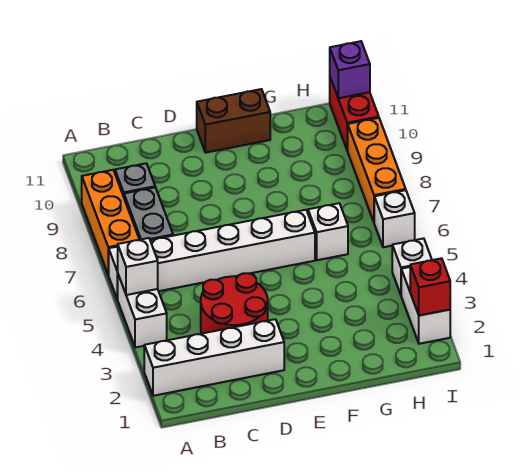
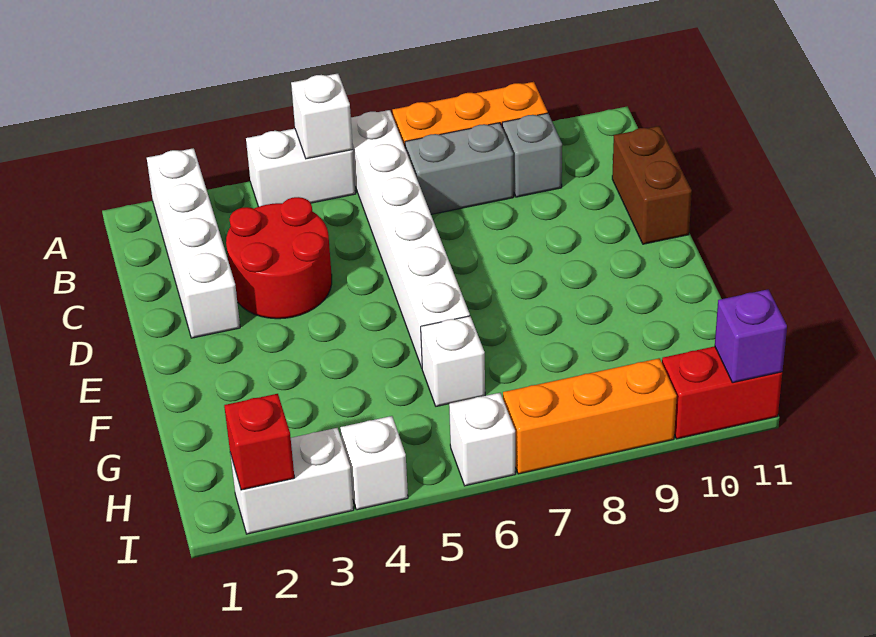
brown 1x2 brick [197,89,270,153] -> brown 1x2 brick moved to [612,126,692,244]

